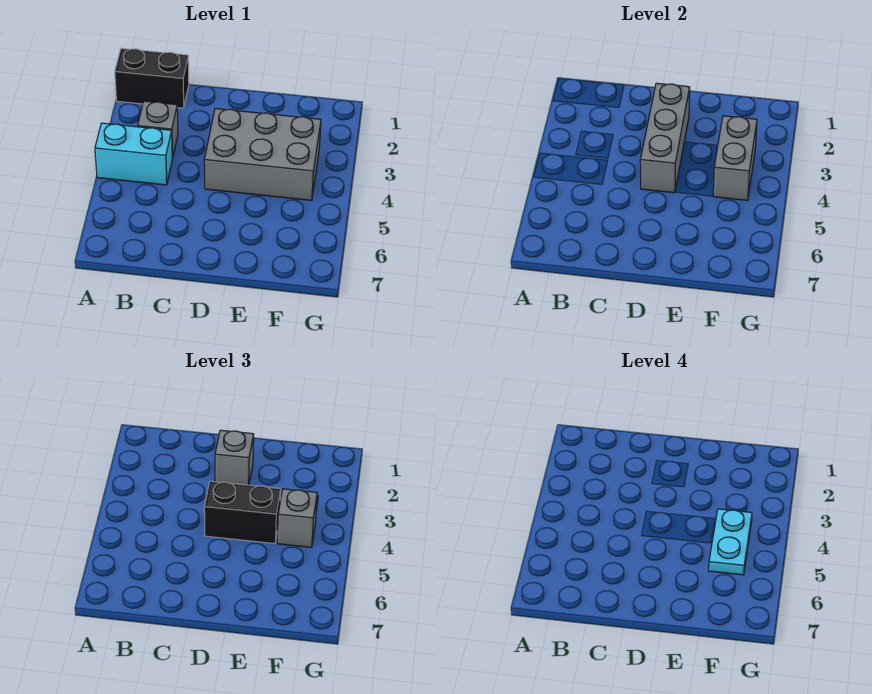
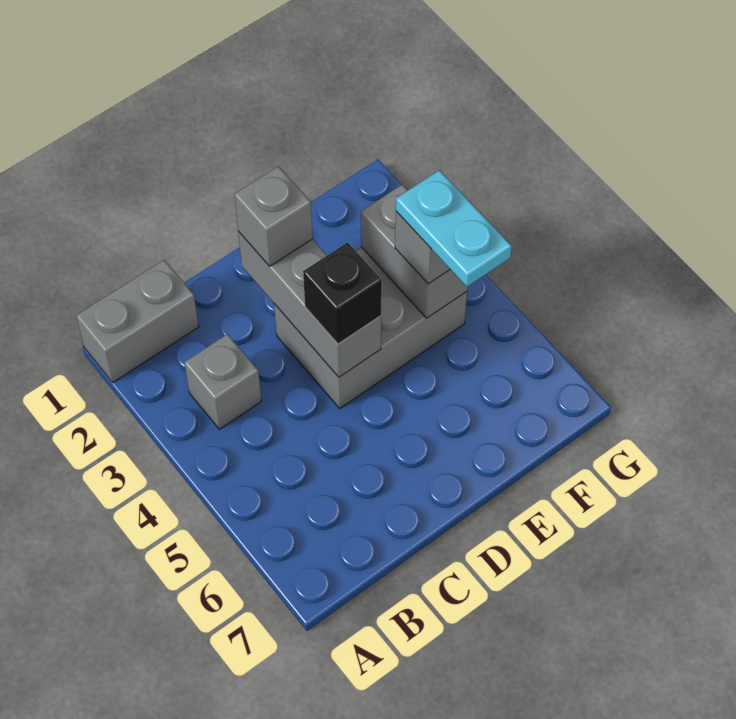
black 1x2 brick [115,48,189,108] -> grey 1x2 brick [76,260,199,382]
cyan 1x2 brick [95,123,172,185] -> none
black 1x2 brick [204,481,281,544] -> black 1x1 brick [303,243,382,344]

